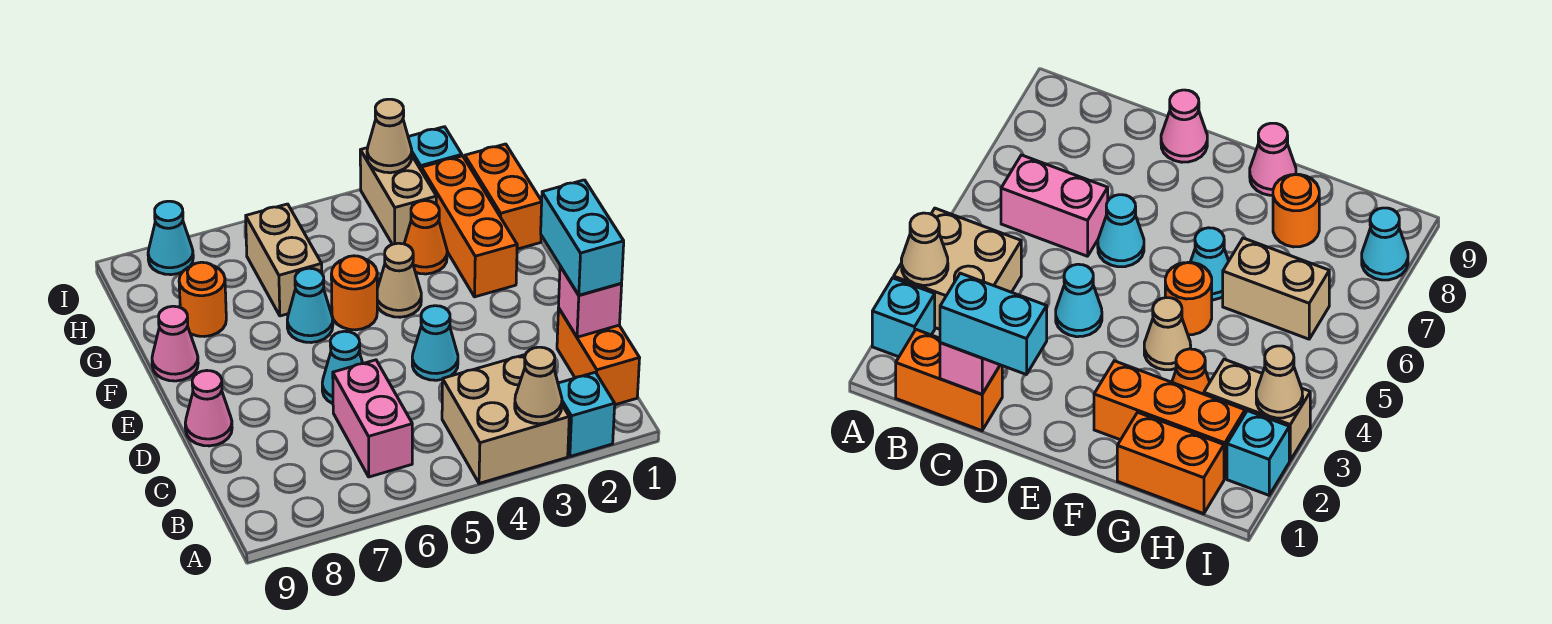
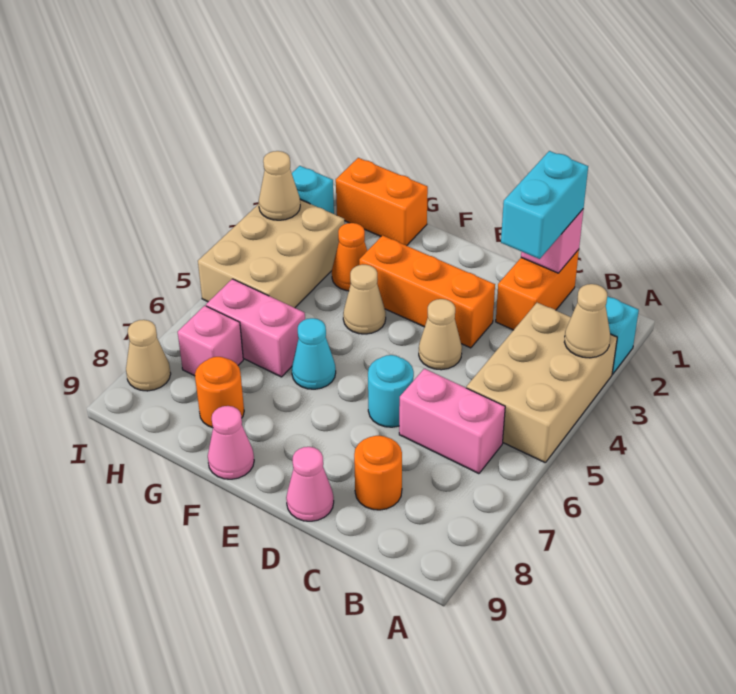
tan 2x2 brick [442,355,569,483] -> tan 2x3 brick [466,303,617,462]
orange 1x2 brick [557,308,640,405] -> orange 1x2 brick turned to [496,250,579,330]
cyan 1x2 brick [541,180,624,295] -> cyan 1x2 brick turned to [501,151,588,259]
cyan 1x1 cone [412,306,458,380] -> tan 1x1 cone [419,299,462,370]
cyan 1x1 cone [322,331,363,404] -> cyan 1x1 round brick [368,355,414,427]
orange 1x3 brick [421,156,517,297] -> orange 1x3 brick moved to [359,235,495,348]
orange 1x1 round brick [331,256,377,330] -> orange 1x1 round brick moved to [354,436,402,510]
tan 1x2 brick [246,204,322,316] -> pink 1x2 brick [206,279,305,377]
tan 1x2 brick [360,148,436,244] -> tan 2x3 brick [198,200,344,308]
none -> pink 1x1 brick [178,306,243,376]
cyan 1x1 cone [148,201,193,275] -> tan 1x1 cone [126,320,171,391]

